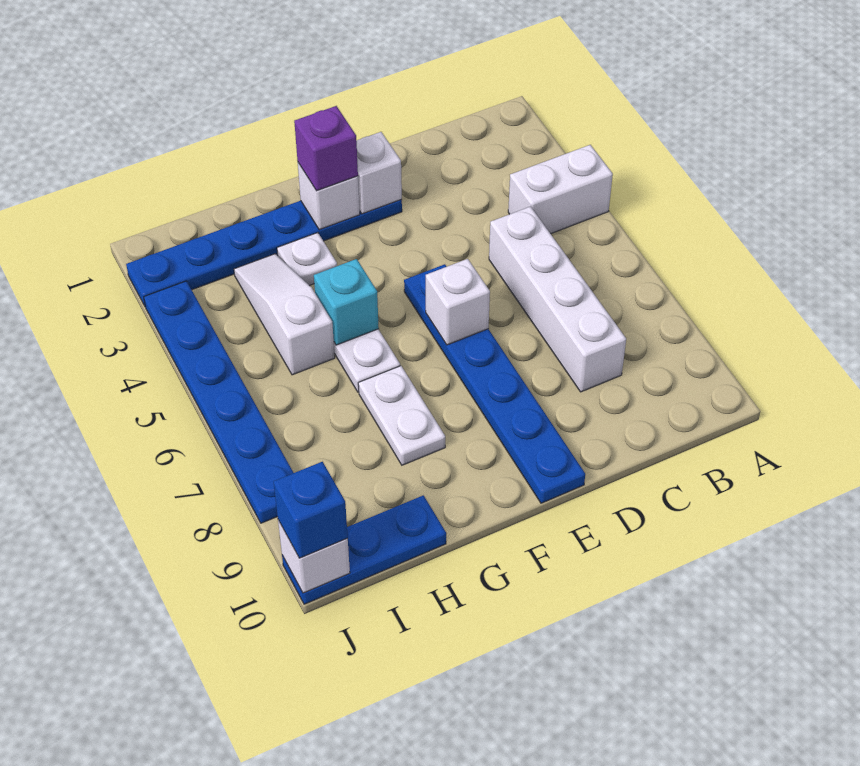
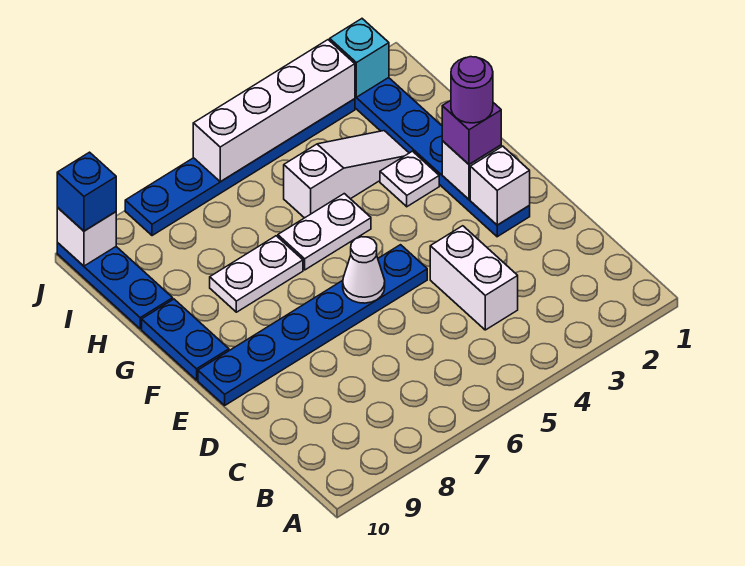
white 1x2 brick [508,145,613,234] -> white 1x2 brick moved to [430,226,518,330]
white 1x4 brick [489,207,626,392] -> white 1x4 brick moved to [193,40,355,181]
white 1x1 brick [426,259,490,345] -> white 1x1 cone [343,237,385,303]
none -> purple 1x1 round brick [451,57,493,123]
none -> blue 1x2 plate [142,299,229,380]
cyan 1x1 brick [314,259,379,345] -> cyan 1x1 brick moved to [330,19,389,97]

